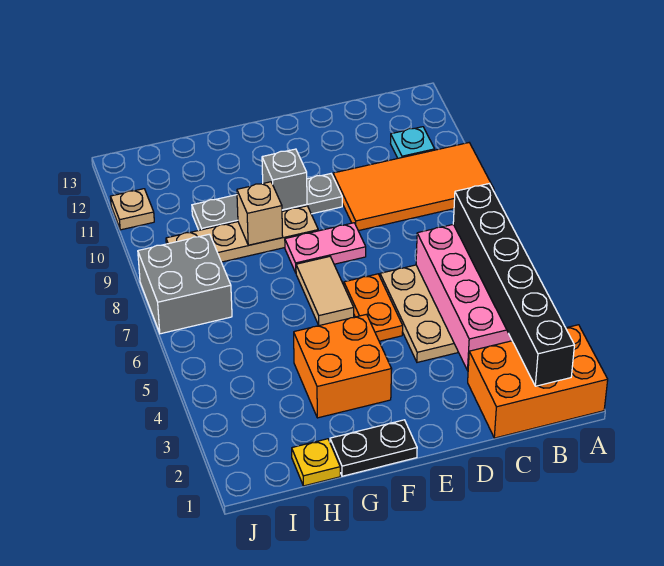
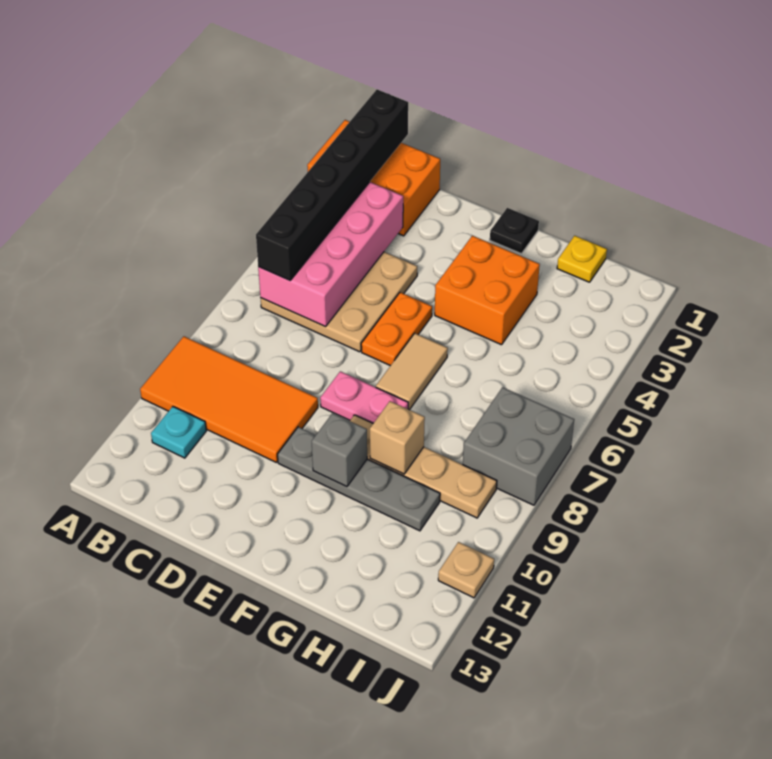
black 1x2 plate [330,420,417,476] -> black 1x1 plate [490,208,539,254]

